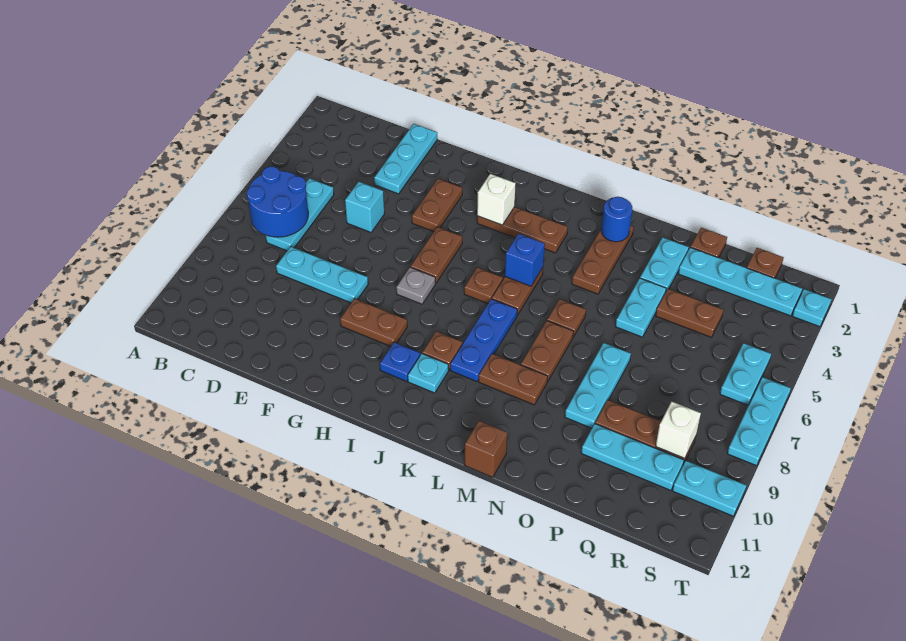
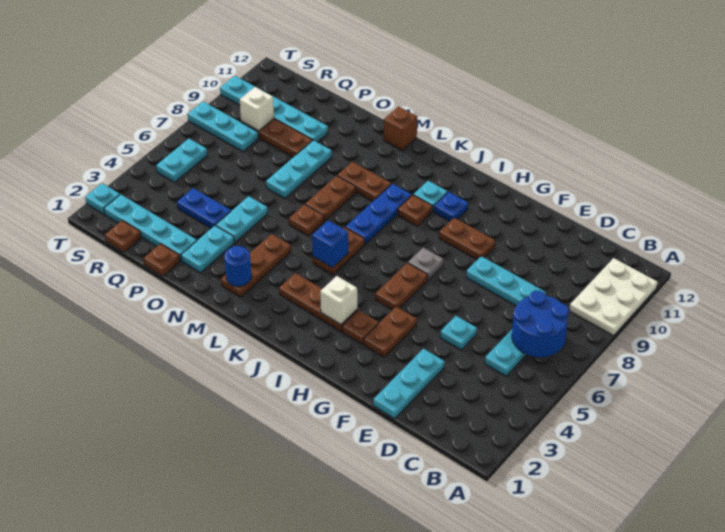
none -> white 2x3 plate [569,258,657,336]
cyan 1x1 brick [345,182,384,232] -> cyan 1x1 plate [440,316,477,350]
brown 1x1 plate [464,267,503,304] -> brown 1x1 plate moved to [342,310,379,344]
brown 1x2 plate [656,289,723,337] -> blue 1x2 plate [177,188,231,228]
cyan 1x3 plate [727,377,791,466] -> cyan 1x3 plate turned to [188,102,259,151]

